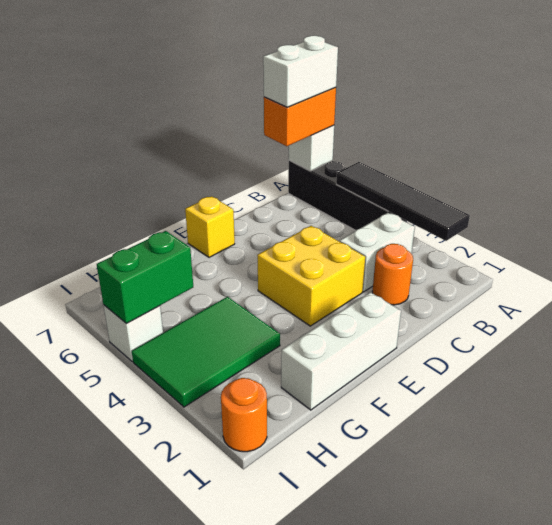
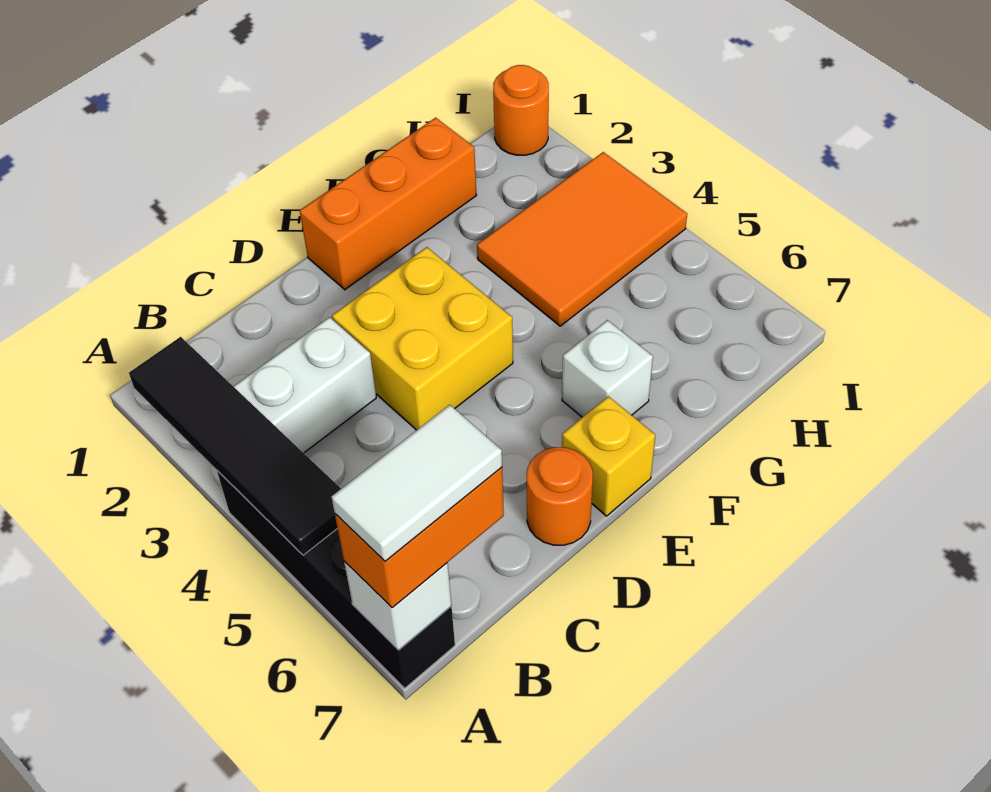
white 1x2 brick [263,36,338,107] -> white 1x2 tile [331,405,502,561]
orange 1x1 round brick [372,244,413,305] -> orange 1x1 round brick moved to [527,447,593,545]
white 1x3 brick [281,292,401,410] -> orange 1x3 brick [300,118,476,290]
green 2x3 tile [132,297,280,407] -> orange 2x3 tile [477,152,687,326]
green 1x2 brick [97,231,193,323] -> none
white 1x1 brick [103,305,163,362] -> white 1x1 brick moved to [562,320,653,417]

